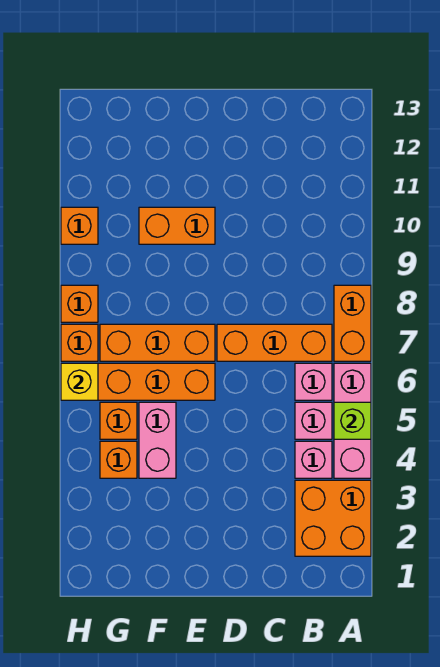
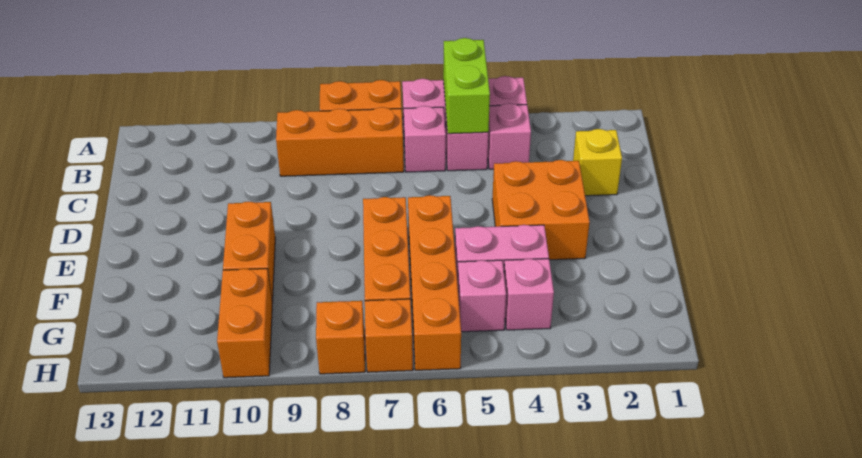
orange 2x2 brick [295,480,371,556] -> orange 2x2 brick moved to [492,160,590,260]
lime 1x1 brick [334,402,371,439] -> lime 1x2 brick [443,38,490,134]
orange 1x3 brick [217,324,332,361] -> orange 1x3 brick turned to [276,107,404,176]
orange 1x1 brick [100,441,137,478] -> pink 1x1 brick [504,259,554,330]
orange 1x1 brick [100,402,137,439] -> pink 1x1 brick [457,260,506,332]
yellow 1x1 brick [61,363,98,400] -> yellow 1x1 brick moved to [573,129,622,196]
orange 1x1 brick [61,207,98,244] -> orange 1x2 brick [217,269,272,378]

